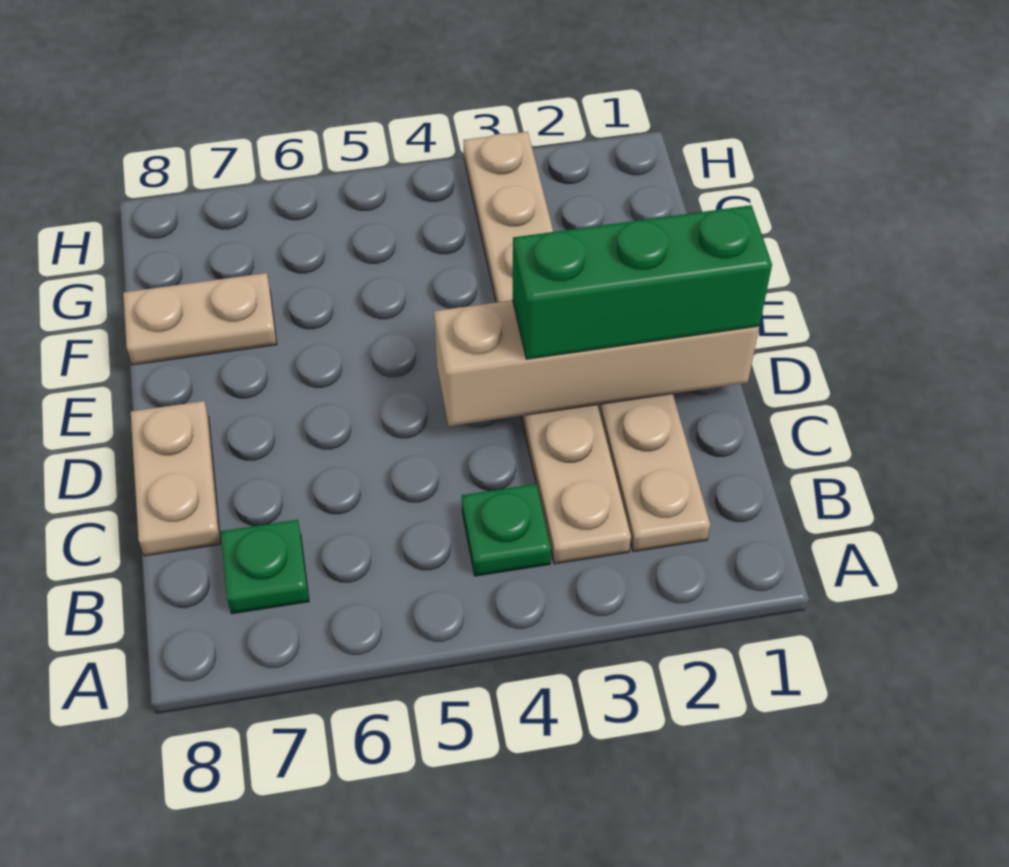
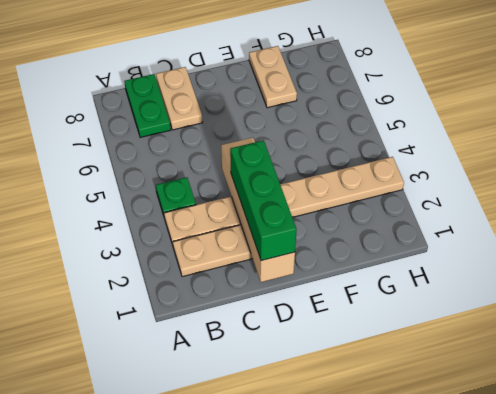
green 1x1 plate [221,520,309,614] -> green 1x2 plate [124,74,171,138]
tan 1x2 plate [131,401,221,556] -> tan 1x2 plate turned to [156,67,203,130]

